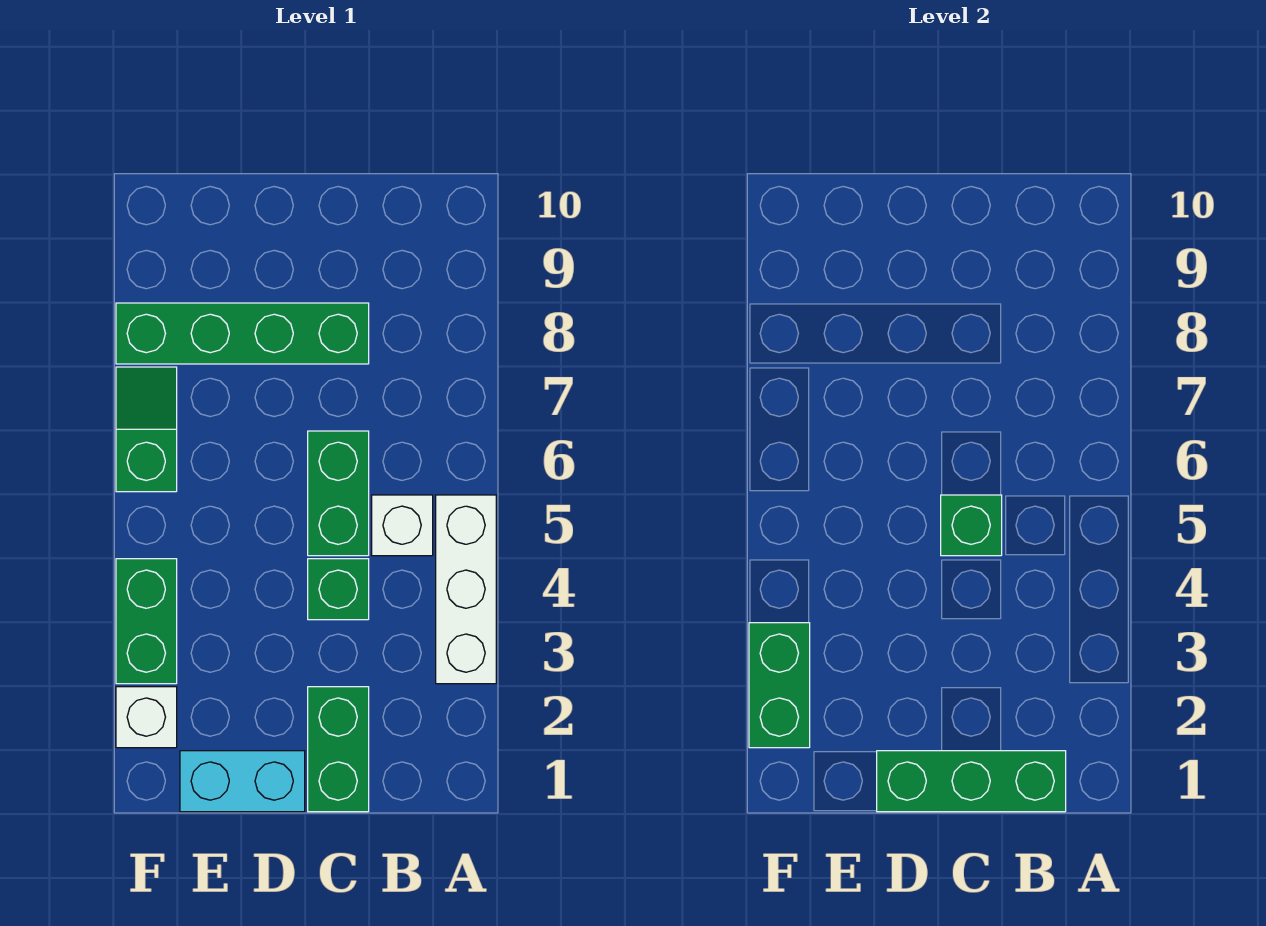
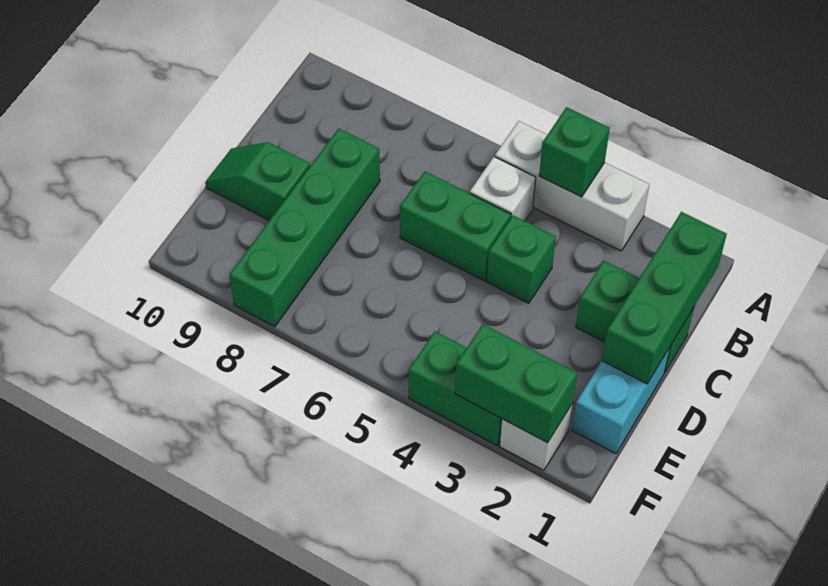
green 1x1 brick [941,495,1002,556] -> green 1x1 brick moved to [539,107,610,197]
green 1x2 slope [116,367,177,492] -> green 1x2 slope moved to [205,142,310,221]

